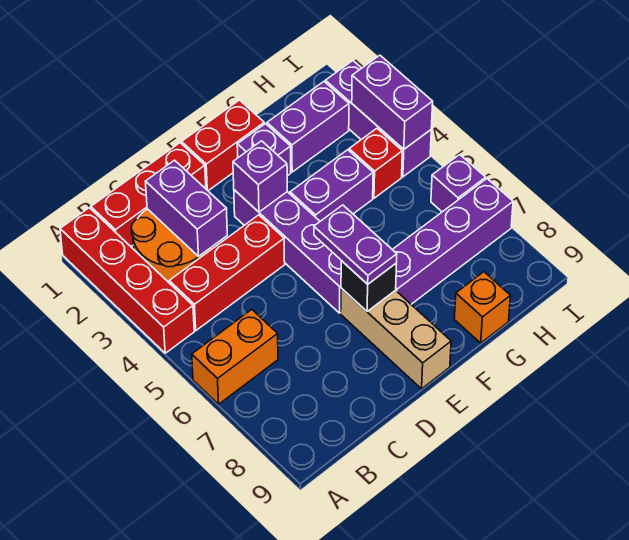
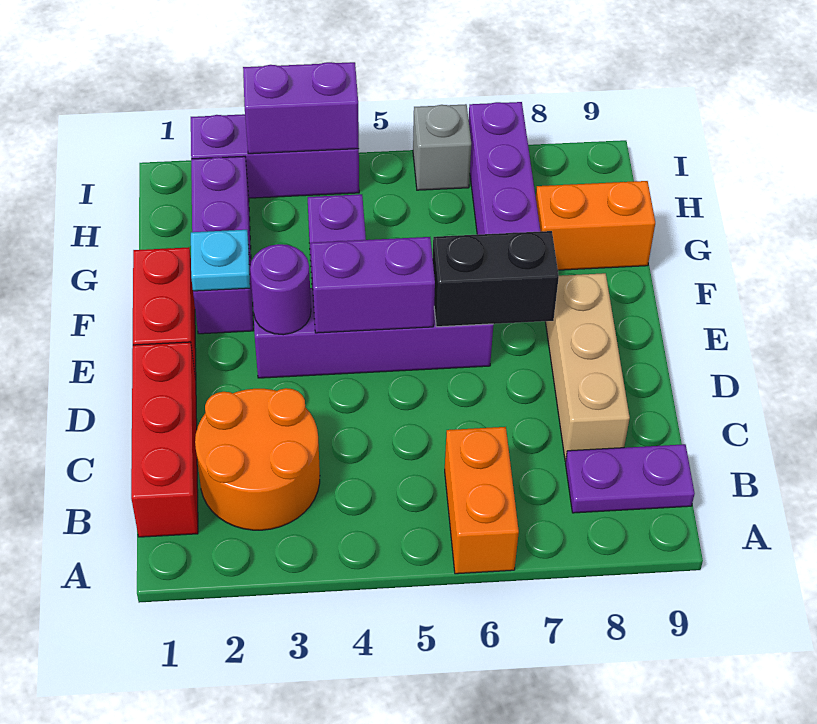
red 1x4 brick [60,208,194,353] -> none
red 1x3 brick [169,215,285,331] -> none
purple 1x2 brick [145,160,227,256] -> purple 1x2 brick moved to [311,237,435,333]
purple 1x1 brick [233,141,287,212] -> purple 1x1 round brick [250,244,311,335]
purple 1x2 plate [314,205,397,284] -> purple 1x2 plate moved to [565,444,695,513]
tan 1x3 brick [341,288,451,389] -> tan 1x3 brick turned to [545,273,630,461]
black 1x1 brick [341,261,397,311] -> black 1x2 brick [433,231,559,327]
none -> cyan 1x1 plate [191,230,250,291]
orange 1x1 brick [454,272,511,343] -> orange 1x2 brick [536,181,655,270]
red 1x1 brick [349,129,402,198] -> none
purple 1x1 brick [431,155,486,212] -> grey 1x1 brick [413,104,471,190]

